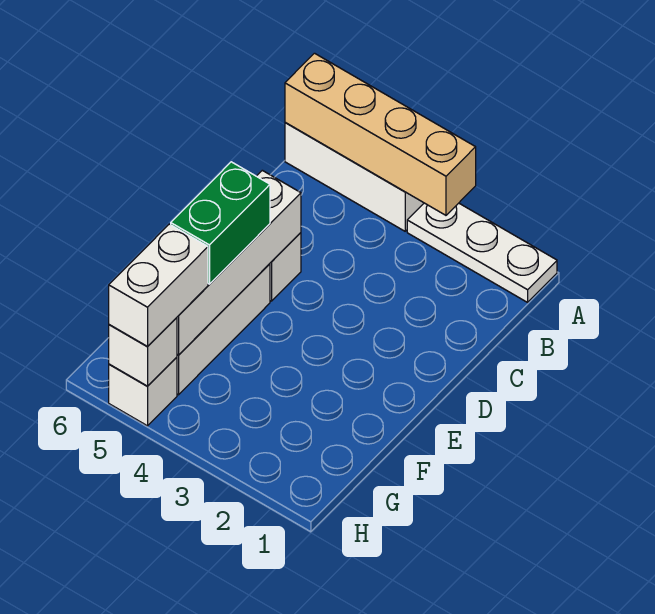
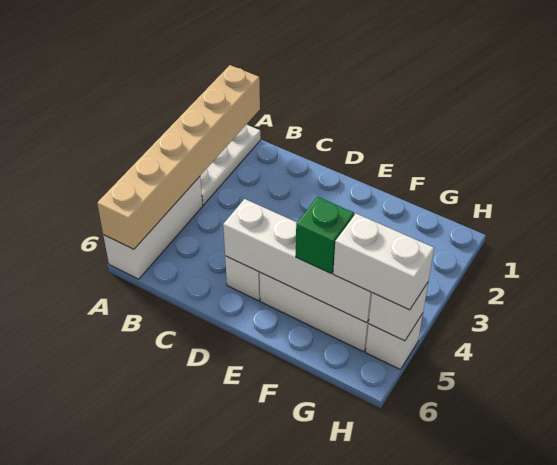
tan 1x4 brick [285,53,476,215] -> tan 1x6 brick [97,65,260,249]
green 1x2 brick [171,162,270,284] -> green 1x1 brick [296,197,354,273]

